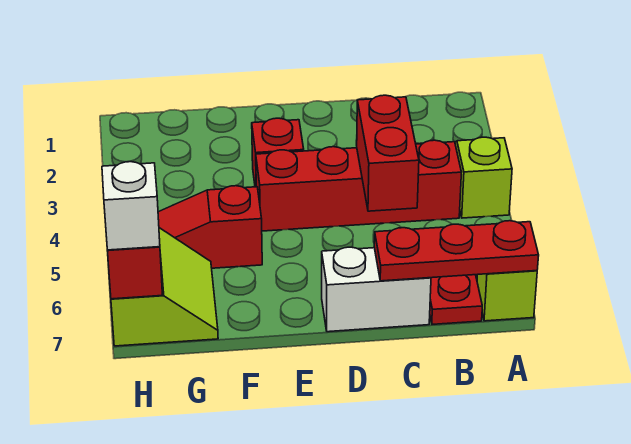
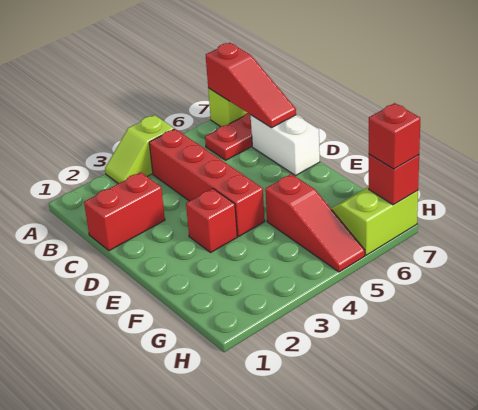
red 1x3 plate [374,221,539,281] -> red 1x3 slope [206,43,296,128]
red 1x2 brick [357,95,419,211] -> red 1x2 brick moved to [84,172,165,251]
white 1x1 brick [102,162,160,250] -> red 1x1 brick [369,103,420,169]

